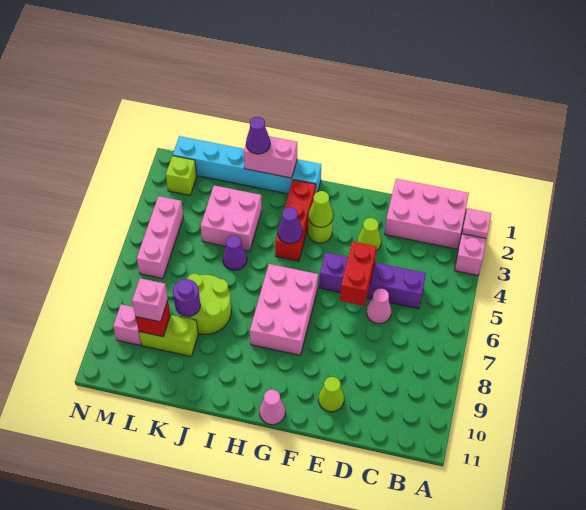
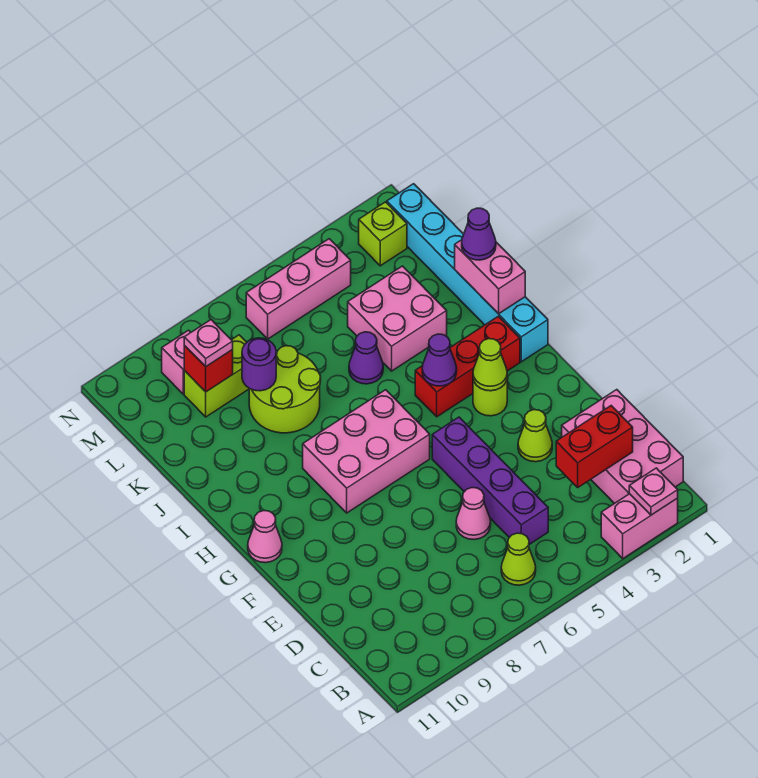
red 1x2 brick [340,241,377,306] -> red 1x2 brick moved to [556,406,633,487]
lime 1x1 cone [318,377,344,412] -> lime 1x1 cone moved to [501,533,536,585]
lime 1x2 brick [139,315,198,356] -> lime 1x2 brick turned to [184,335,249,417]
pink 1x1 brick [132,278,168,322] -> pink 1x1 plate [184,320,233,366]

